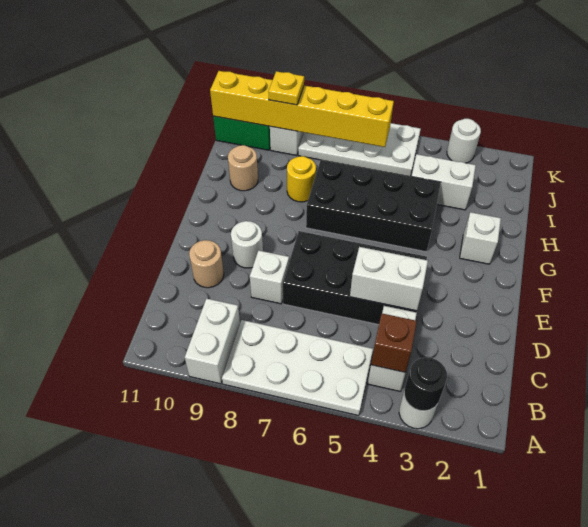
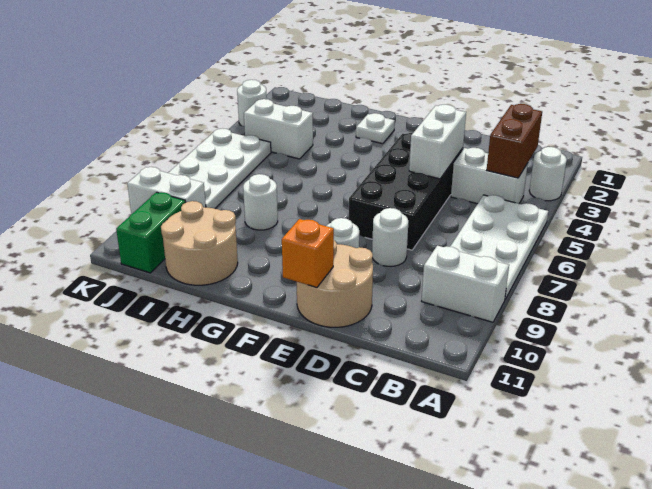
black 1x1 round brick [404,357,447,411] -> none
brown 1x1 brick [371,314,417,373] -> brown 1x2 brick [487,104,542,178]
white 1x1 brick [250,251,289,304] -> white 1x1 round brick [372,208,408,266]
tan 1x1 round brick [189,240,224,288] -> tan 2x2 round brick [297,240,373,327]
none -> orange 1x1 brick [282,219,334,288]
white 1x1 brick [460,212,501,264] -> white 1x1 plate [356,113,395,144]
black 2x4 brick [306,160,441,252] -> none
yellow 1x1 round brick [287,156,316,202] -> white 1x1 round brick [243,174,278,230]
tan 1x1 round brick [228,145,258,191] -> tan 2x2 round brick [161,201,238,285]
white 1x2 brick [411,154,476,210] -> white 1x2 brick turned to [244,99,313,159]
yellow 1x6 brick [210,71,394,147] -> none
yellow 1x1 plate [268,71,304,105] -> none

